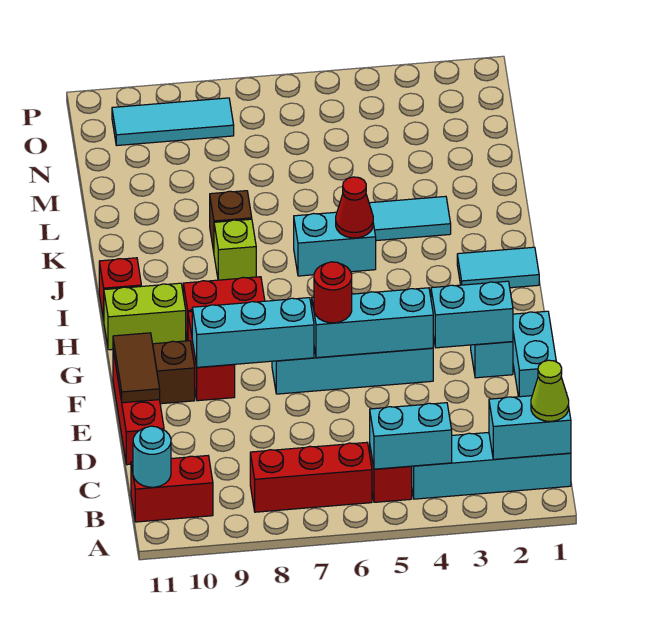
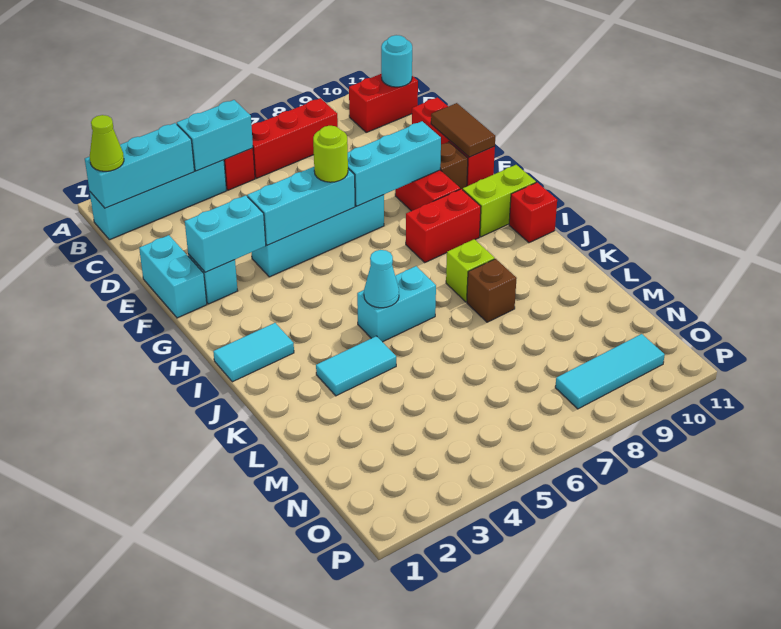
cyan 1x2 brick [489,396,571,459] -> cyan 1x3 brick [85,123,194,208]
red 1x1 round brick [314,262,352,323] -> lime 1x1 round brick [313,126,348,182]
red 1x1 cone [336,177,373,238] -> cyan 1x1 cone [364,250,399,308]

